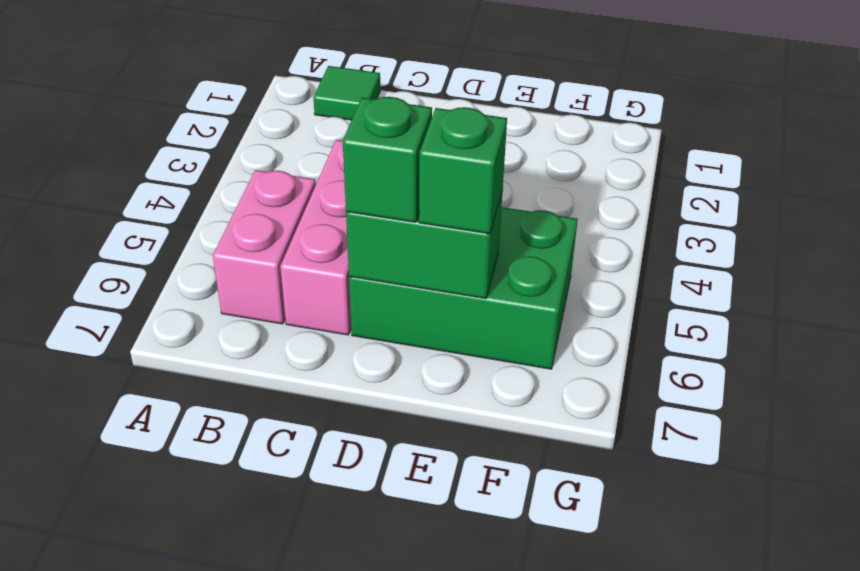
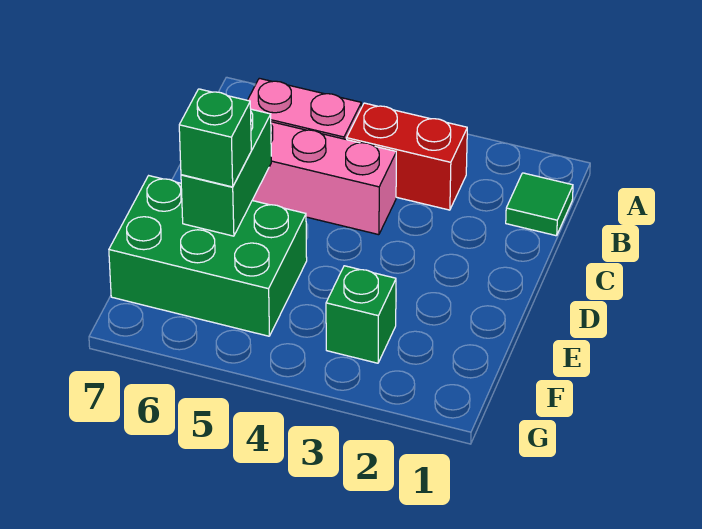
none -> red 1x2 brick [347,103,467,210]
green 2x3 brick [349,207,578,369] -> green 2x3 brick turned to [109,176,307,336]
green 1x1 brick [343,97,432,222] -> green 1x1 brick moved to [326,266,396,363]

